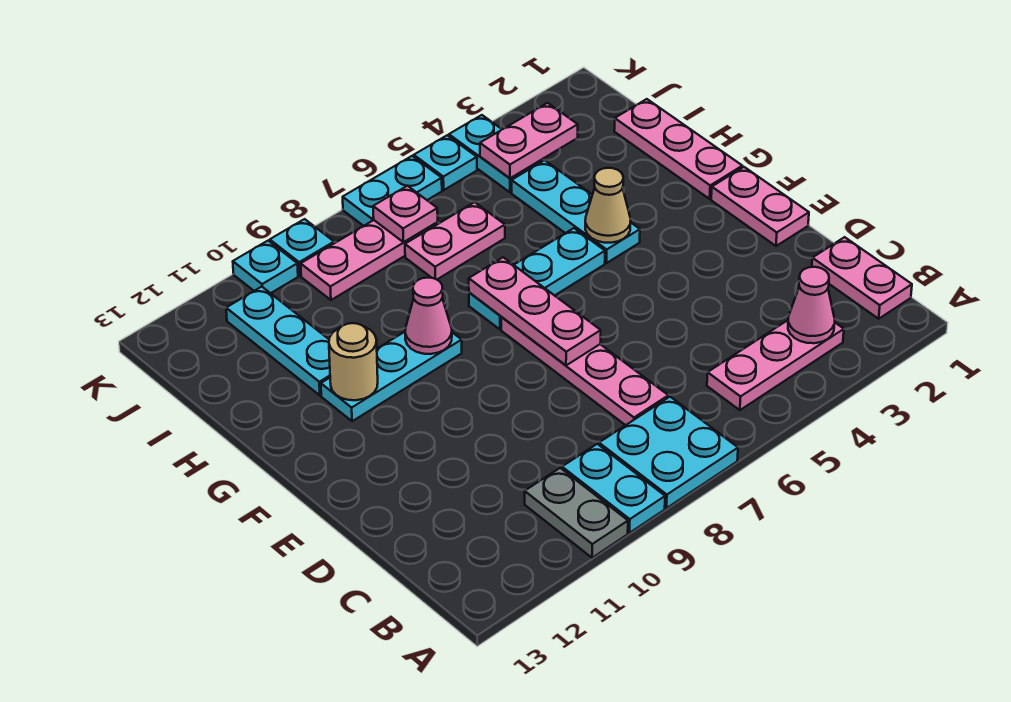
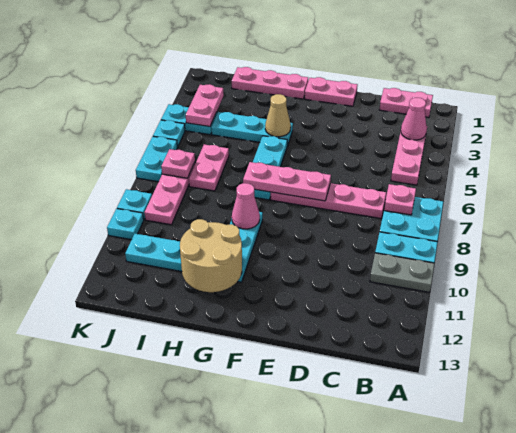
none -> pink 1x1 plate [384,184,416,215]
tan 1x1 round brick [329,323,378,400] -> tan 2x2 round brick [180,219,242,292]

